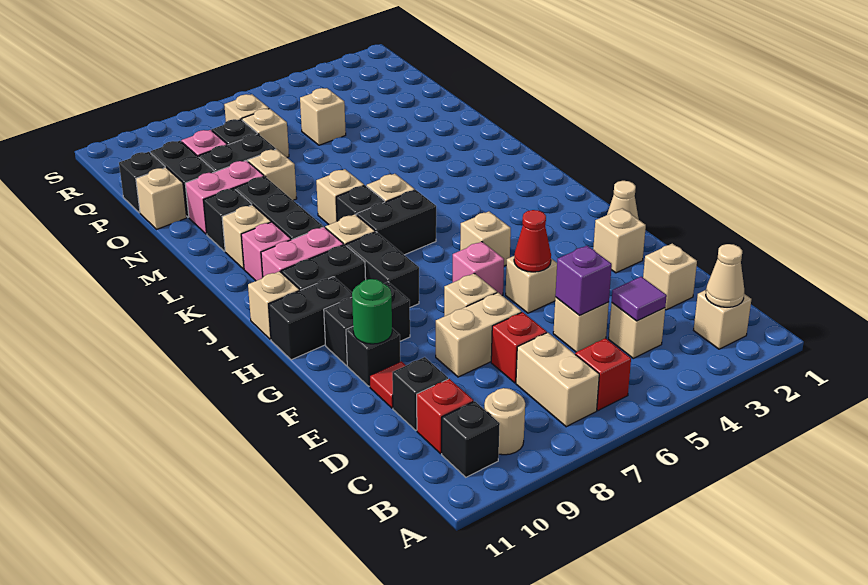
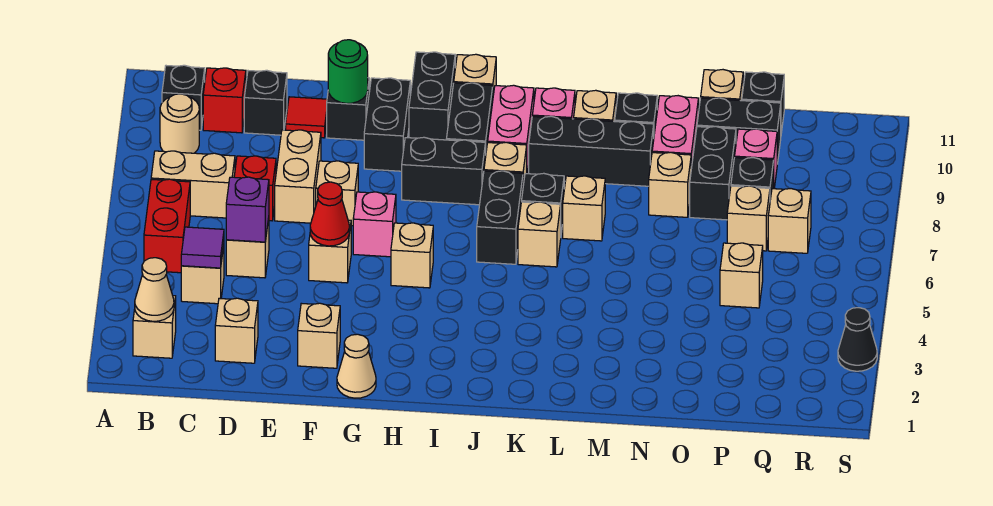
red 1x1 brick [575,338,631,411] -> red 1x2 brick [144,179,190,273]
none -> black 1x1 cone [838,308,877,371]

